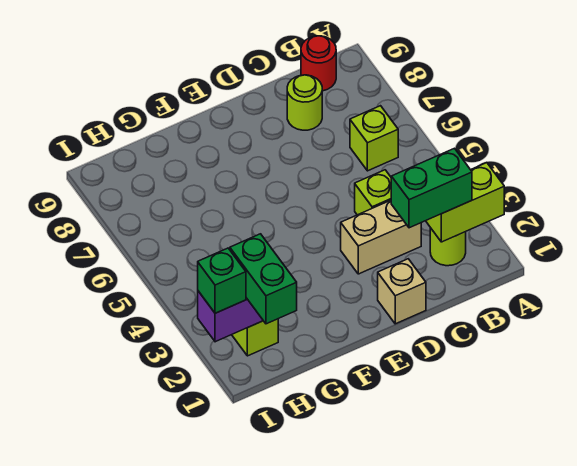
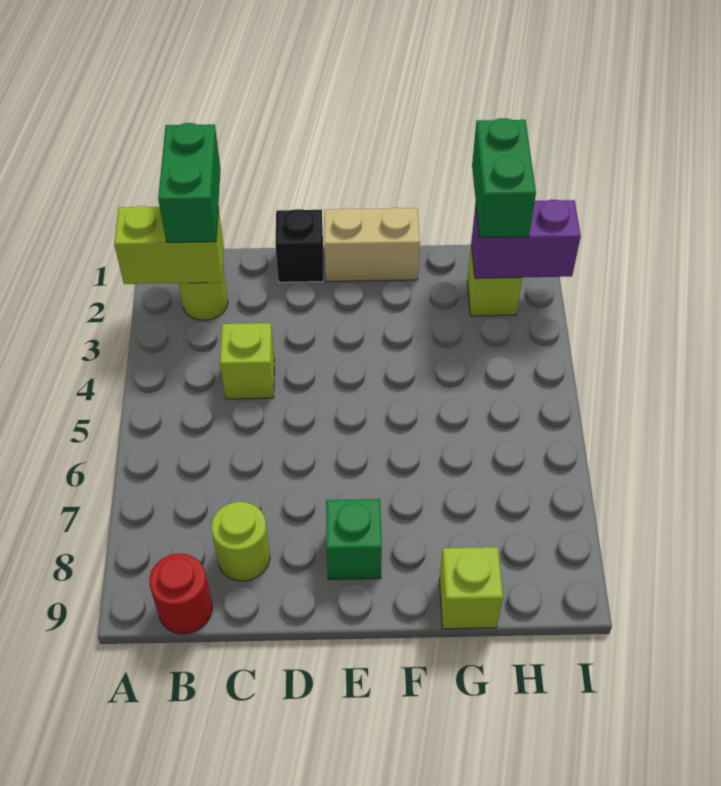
green 1x2 brick [391,148,472,228] -> green 1x2 brick turned to [158,123,221,242]
lime 1x1 brick [350,106,398,171] -> lime 1x1 brick moved to [439,547,503,629]
tan 1x2 brick [341,200,421,274] -> tan 1x2 brick moved to [324,208,420,282]
tan 1x1 brick [378,259,426,324] -> black 1x1 brick [275,209,323,282]
green 1x1 brick [198,248,246,313] -> green 1x1 brick moved to [326,499,382,580]

